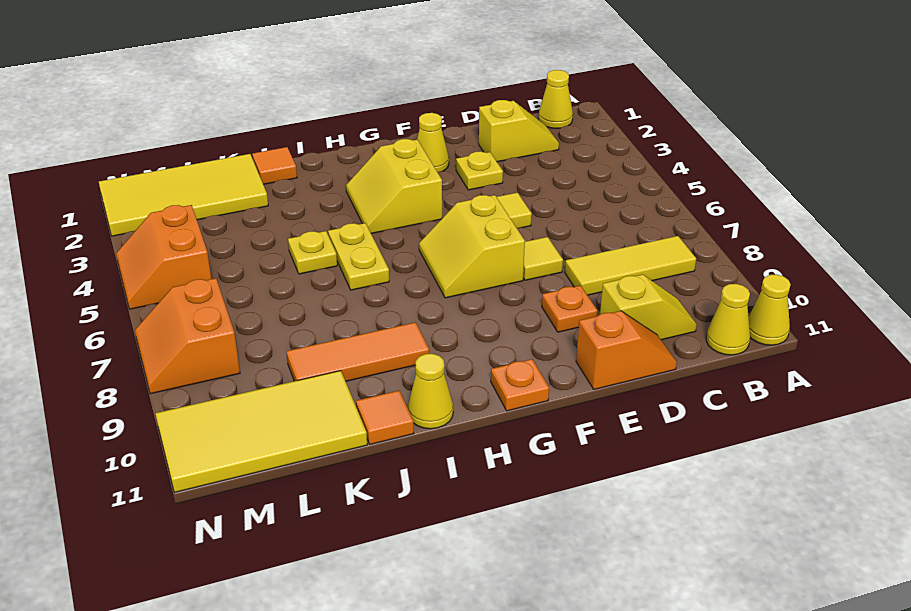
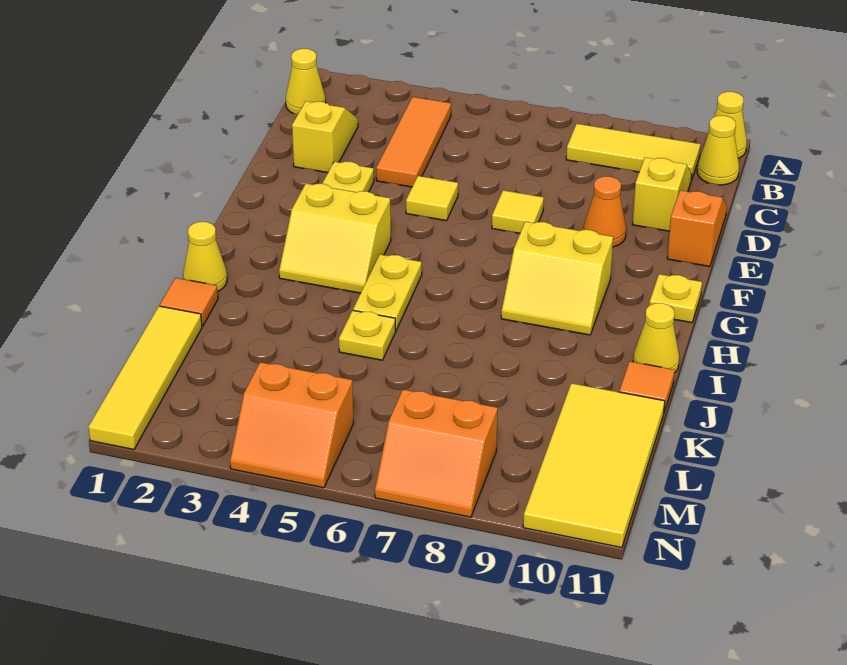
yellow 1x3 tile [565,236,696,295] -> yellow 1x3 tile turned to [566,124,701,180]
orange 1x1 plate [542,286,597,332] -> orange 1x1 cone [584,176,626,247]
yellow 1x1 cone [417,113,449,172] -> yellow 1x1 cone moved to [183,222,227,292]
yellow 2x2 slope [419,195,525,298] -> yellow 2x2 slope moved to [501,221,613,335]
orange 1x1 plate [491,359,549,411] -> yellow 1x1 plate [649,274,702,323]
yellow 1x2 plate [328,223,389,290] -> yellow 1x2 plate turned to [353,254,422,330]
orange 1x3 tile [286,322,429,381] -> orange 1x3 tile moved to [376,97,451,187]
yellow 2x4 tile [99,154,268,236] -> yellow 1x4 tile [88,306,202,450]

